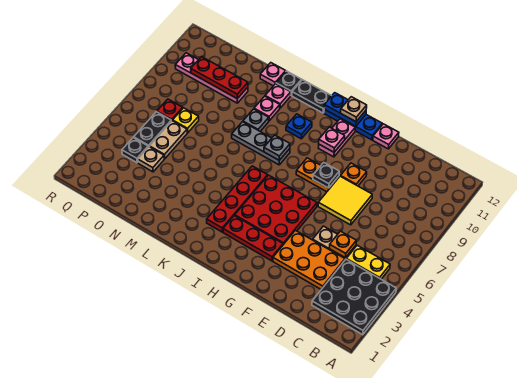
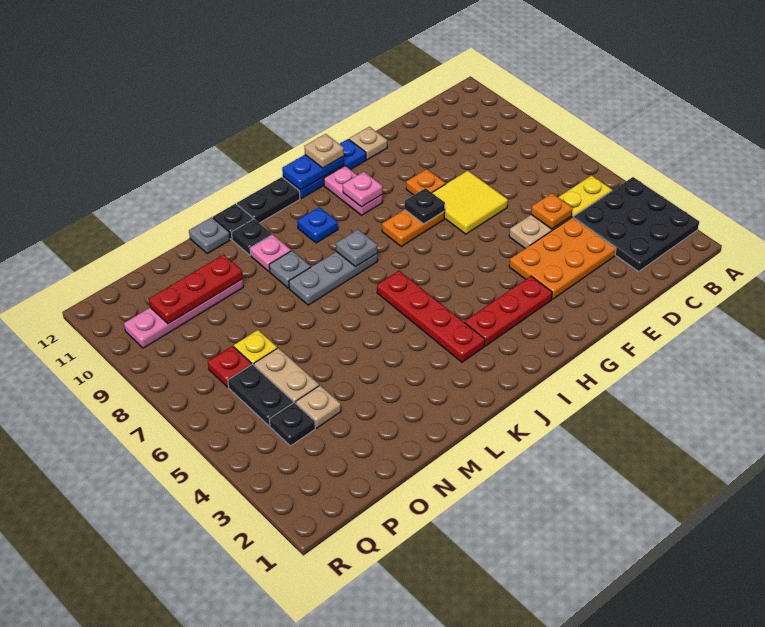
pink 1x1 plate [373,124,399,149] -> tan 1x1 plate [349,127,387,160]
red 3x3 plate [235,175,317,245] -> none
pink 1x1 plate [265,84,291,108] -> black 1x1 plate [231,219,272,255]
pink 1x1 plate [260,63,286,86] -> grey 1x1 plate [189,217,230,254]

